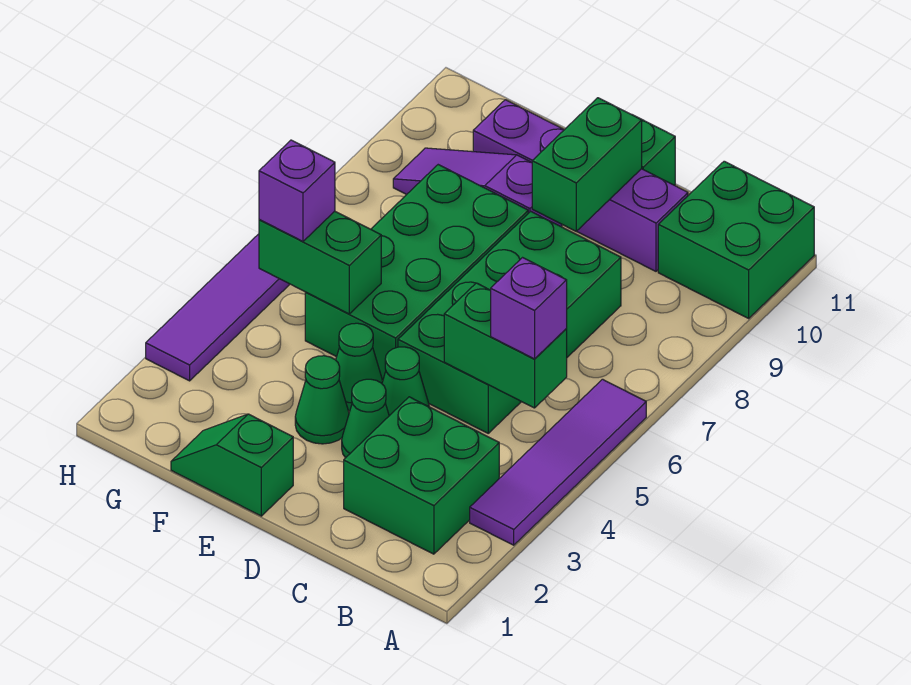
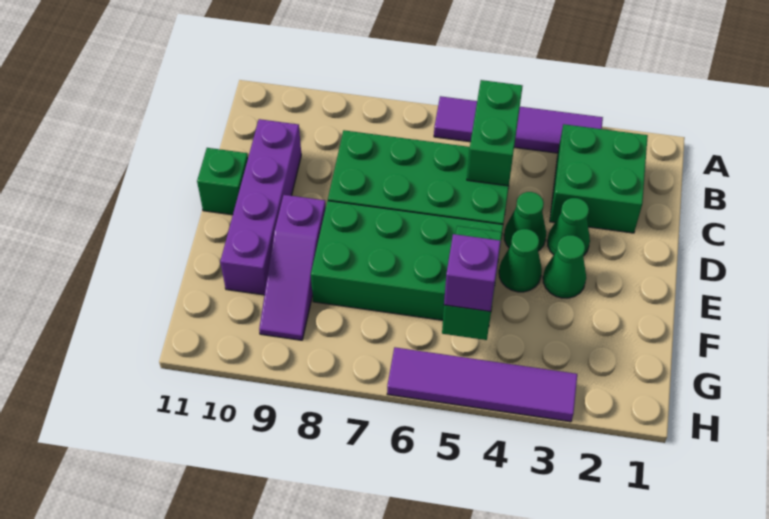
green 2x2 brick [658,161,814,318] -> none
purple 1x1 brick [491,258,567,359] -> none
green 1x2 brick [532,98,642,231] -> none
green 1x2 slope [171,414,293,516] -> none

